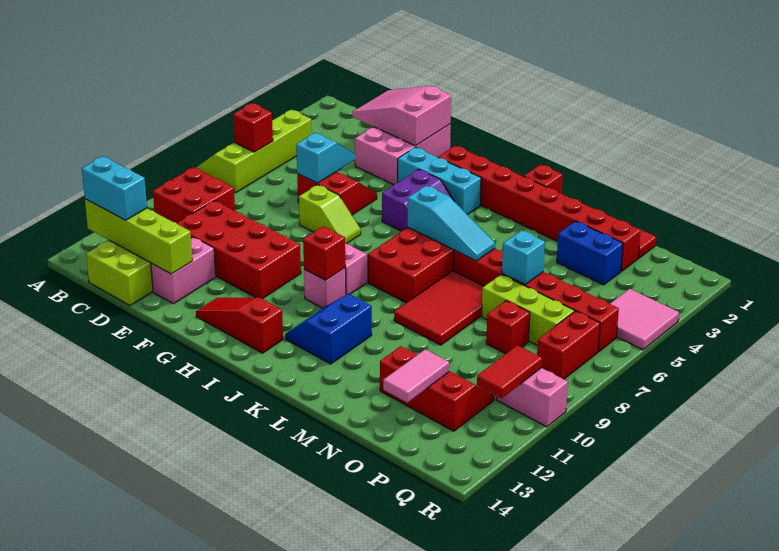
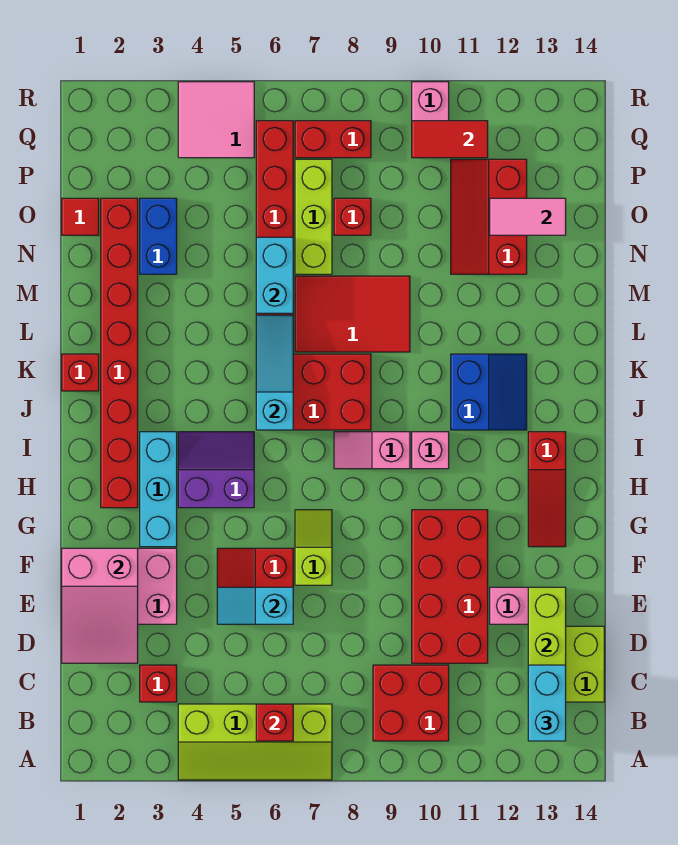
red 1x1 brick [303,226,345,280] -> red 1x1 brick moved to [140,665,177,702]
blue 2x2 slope [285,294,372,364] -> blue 2x2 slope turned to [451,354,527,430]
cyan 1x1 brick [502,231,545,285] -> cyan 1x2 brick [256,237,293,313]

